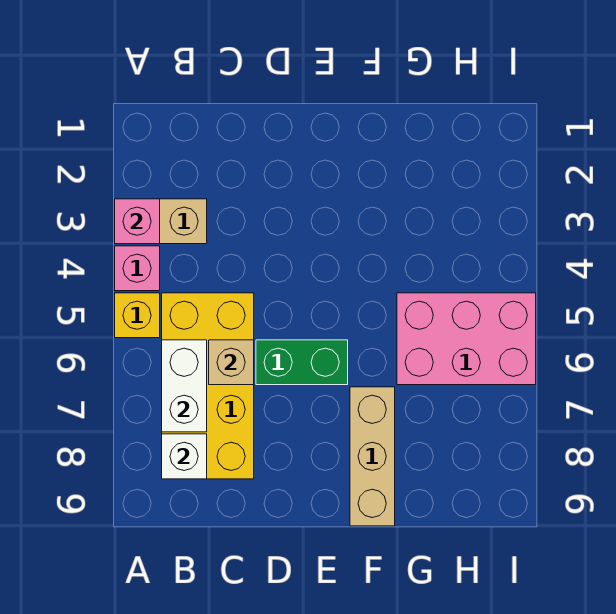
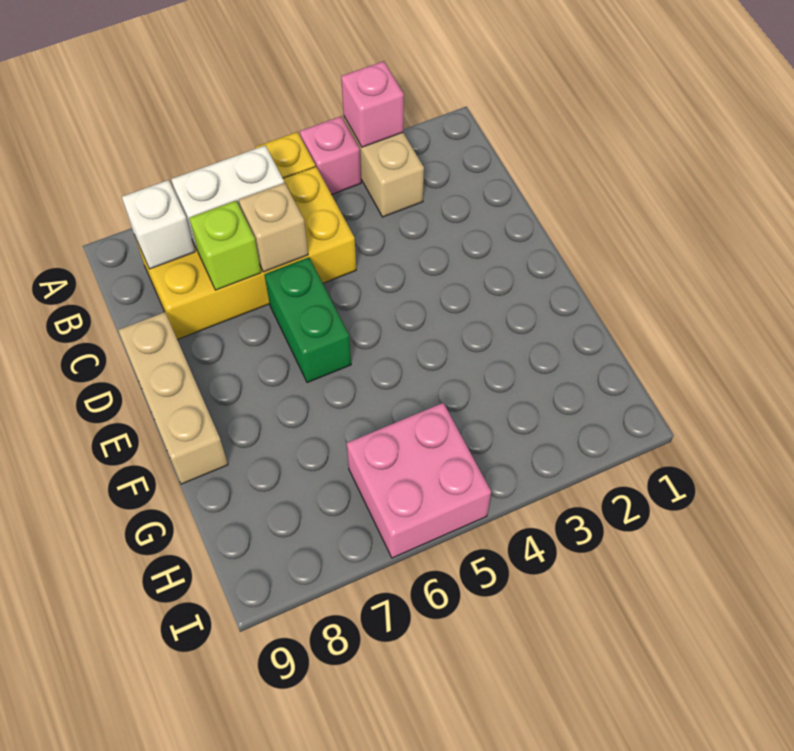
none -> lime 1x1 brick [189,201,261,290]
tan 1x3 brick [350,387,395,526] -> tan 1x3 brick turned to [118,312,228,484]
pink 2x3 brick [397,293,536,385] -> pink 2x2 brick [347,403,491,558]

